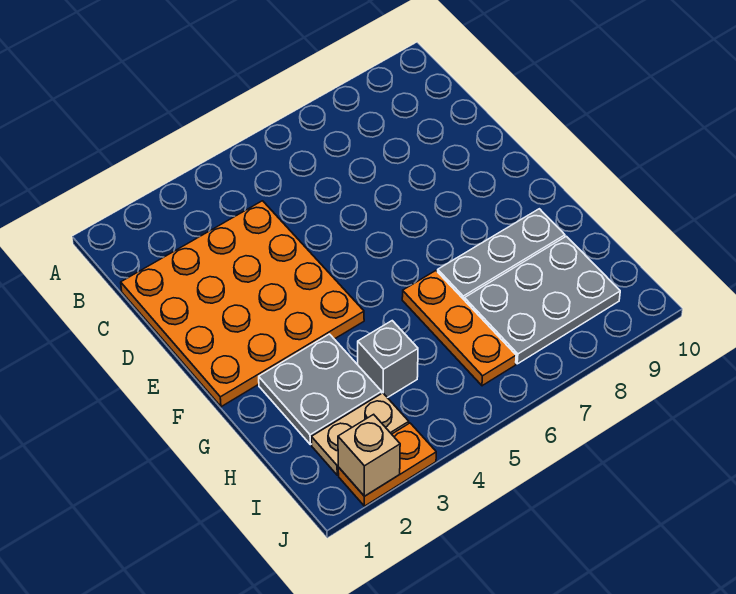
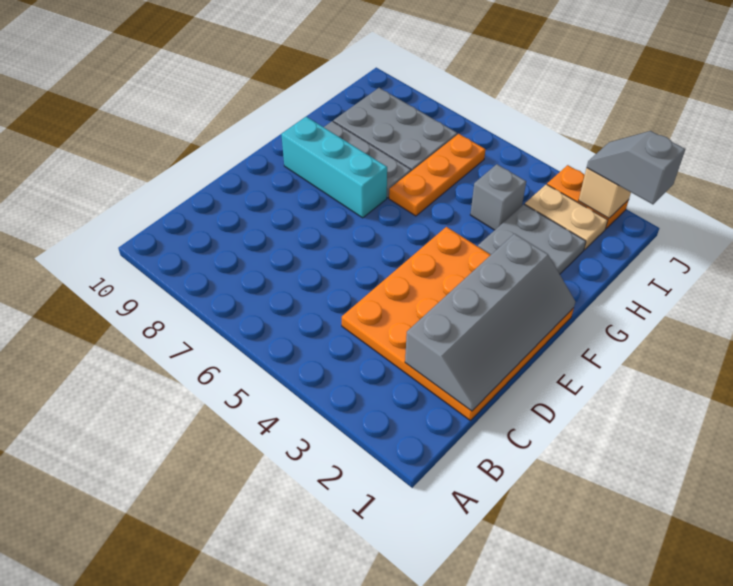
none -> grey 2x4 slope [405,234,575,411]
none -> cyan 1x3 brick [281,117,387,218]
none -> grey 1x2 slope [587,131,685,204]

